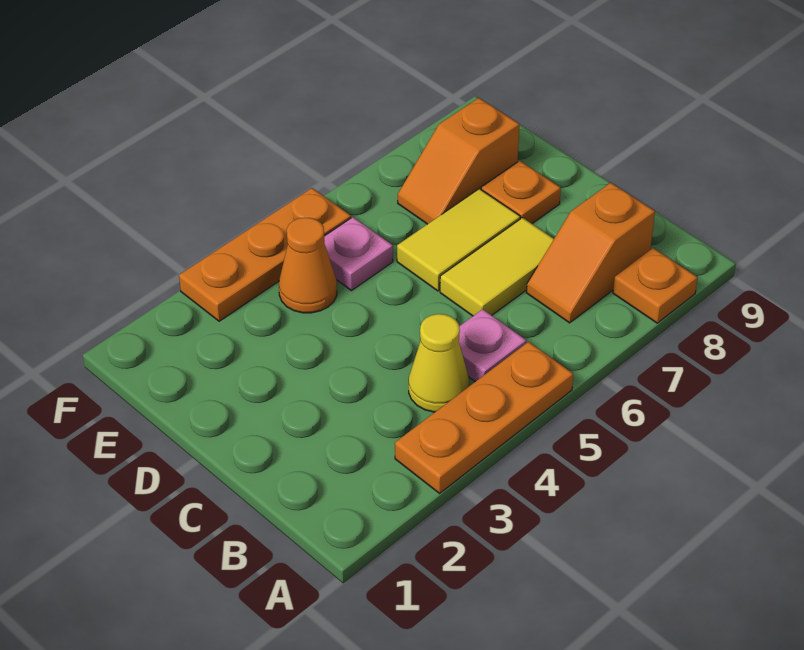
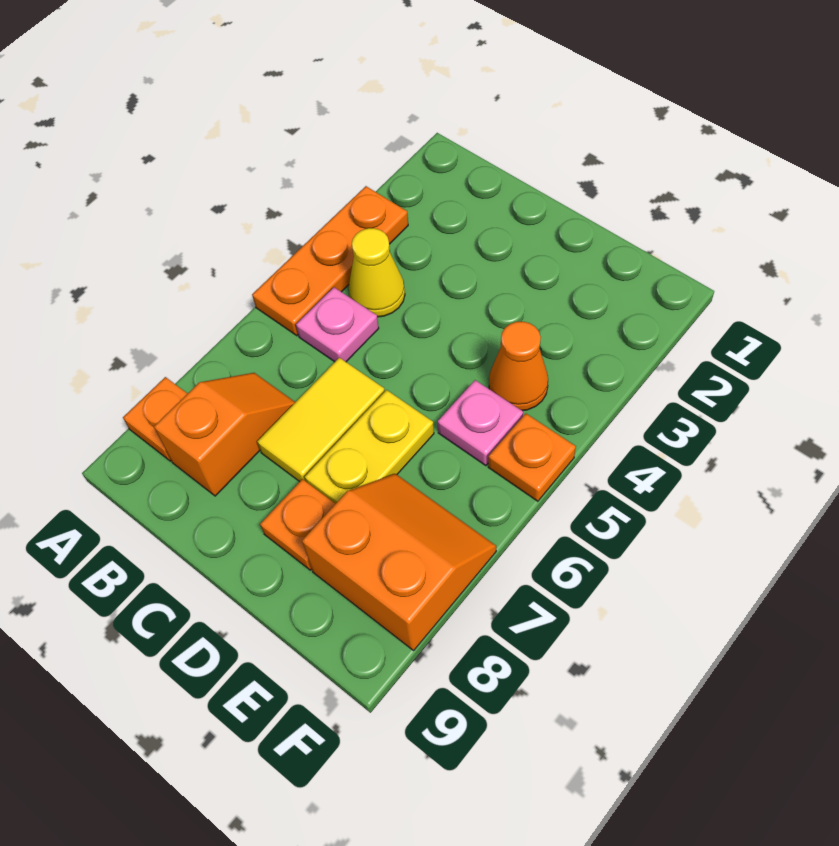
yellow 1x2 tile [397,189,520,291] -> yellow 1x2 plate [305,390,434,504]
orange 1x2 slope [398,98,520,224] -> orange 2x2 slope [302,474,496,651]
orange 1x3 plate [179,188,351,321] -> orange 1x1 plate [488,414,576,501]

